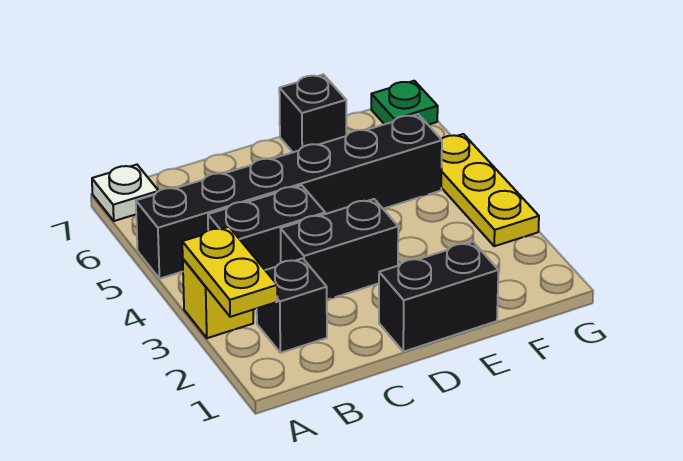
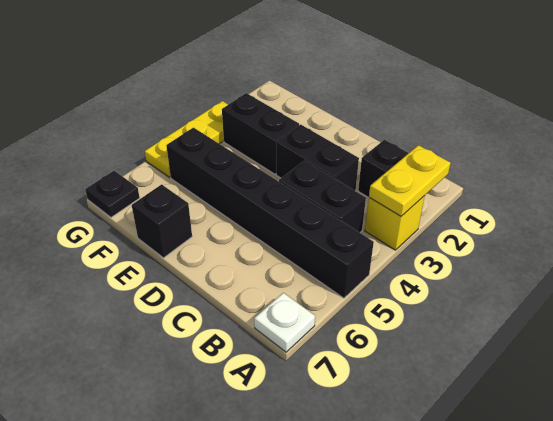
black 1x2 brick [379,242,498,352] -> black 1x2 brick moved to [222,93,299,174]
green 1x1 plate [371,81,438,125] -> black 1x1 plate [85,171,140,217]

